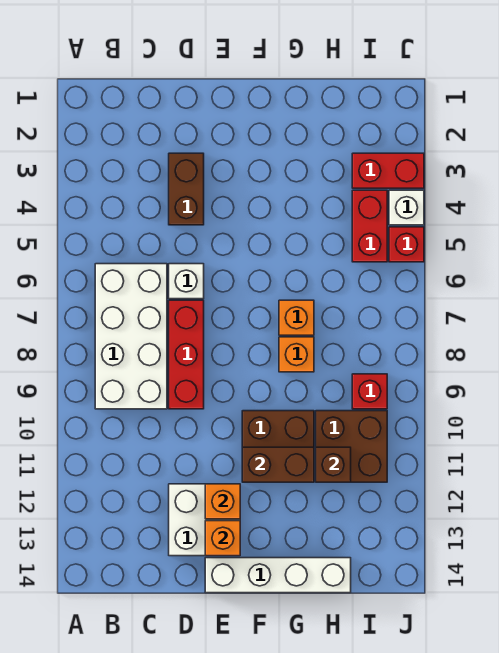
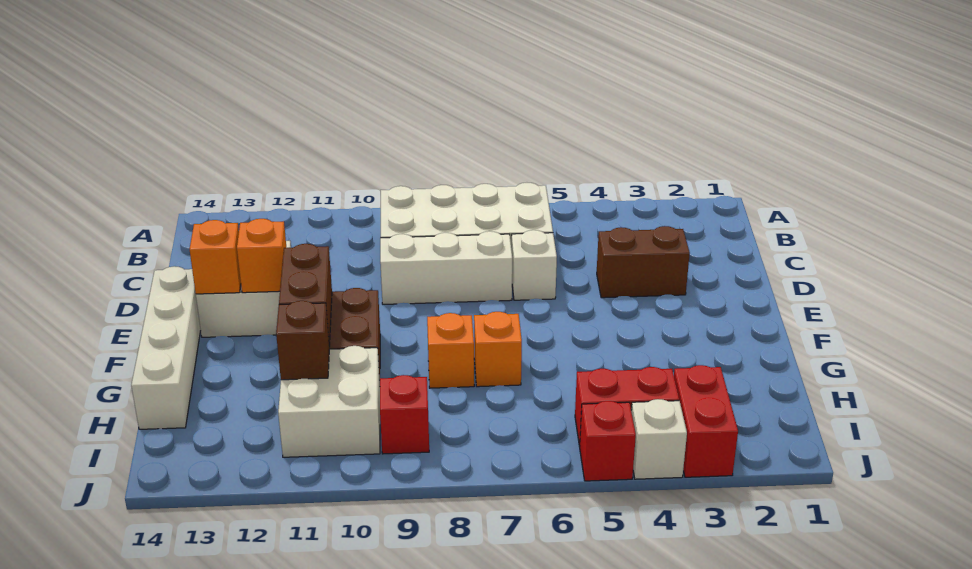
red 1x3 brick [169,300,204,409] -> white 1x3 brick [380,231,512,304]
brown 2x2 brick [316,411,387,482] -> white 2x2 brick [278,346,380,457]

